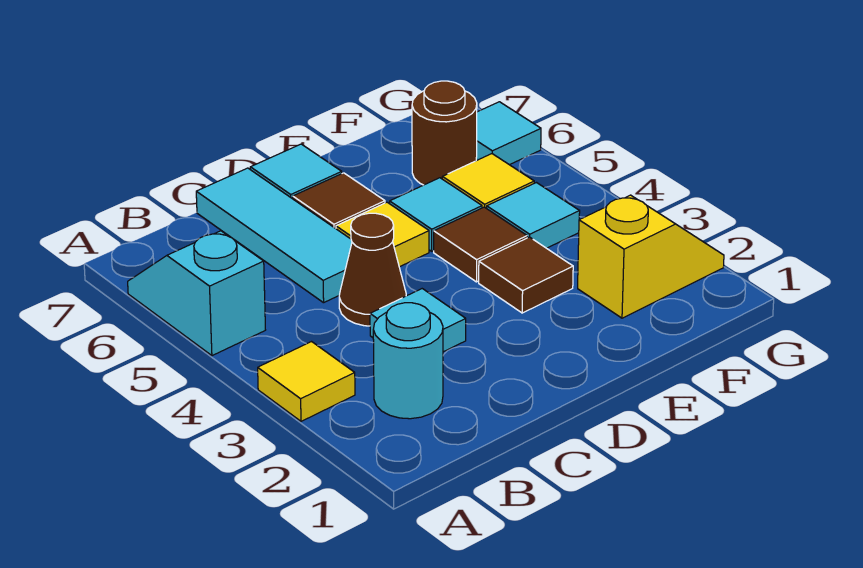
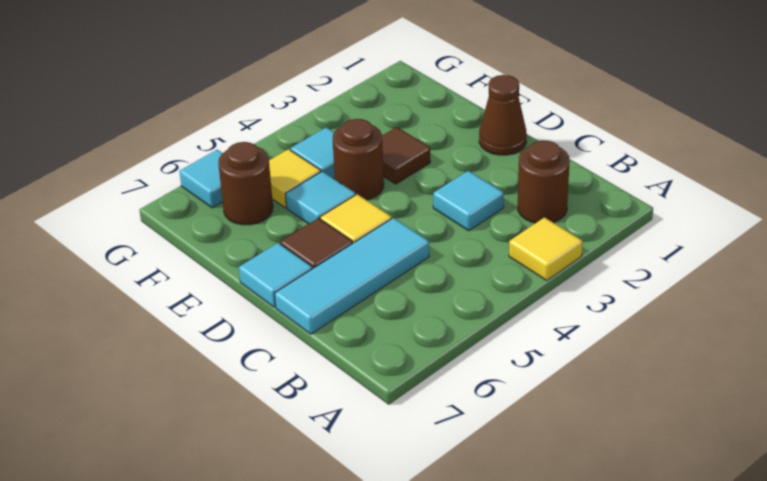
cyan 1x2 slope [128,231,265,356] -> none
cyan 1x1 round brick [373,303,443,419] -> brown 1x1 round brick [518,140,570,223]
brown 1x1 cone [339,213,406,326] -> brown 1x1 cone moved to [479,75,527,155]
brown 1x1 tile [434,207,527,282] -> brown 1x1 round brick [333,119,384,200]
yellow 1x2 slope [578,195,724,318] -> none

